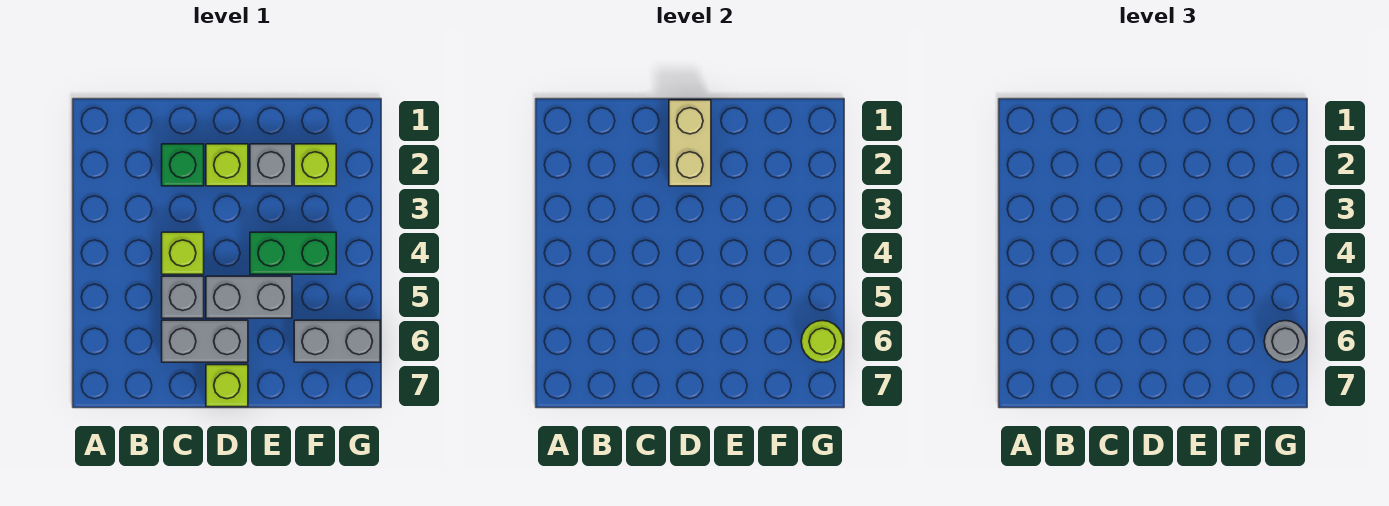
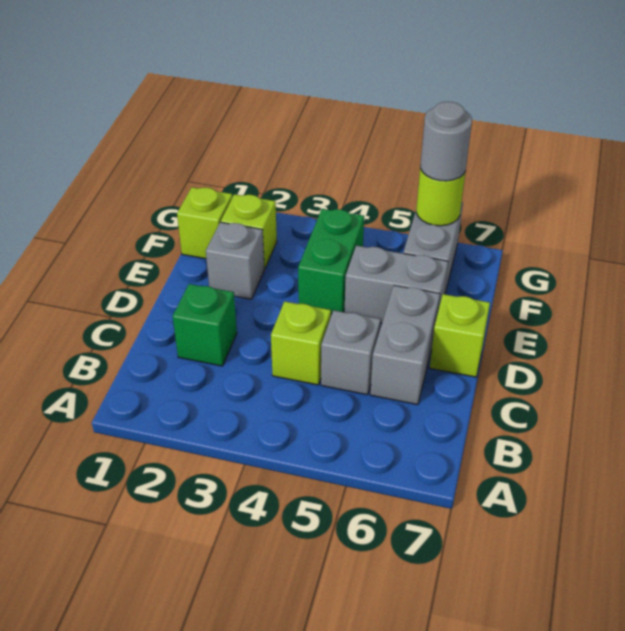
tan 1x2 brick [669,100,711,186] -> none
lime 1x1 brick [206,144,248,186] -> lime 1x1 brick moved to [177,187,232,259]
grey 1x2 brick [206,276,292,318] -> grey 1x2 brick turned to [345,246,448,323]

